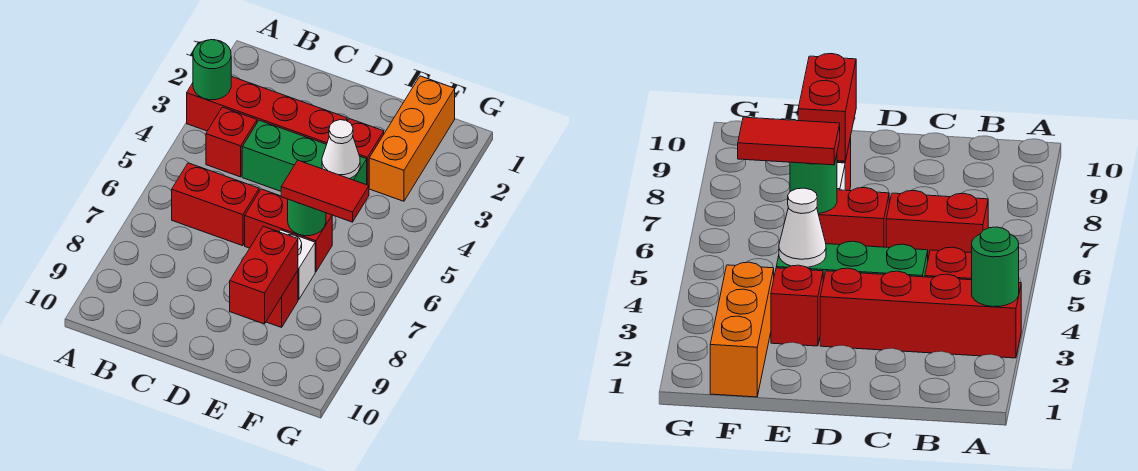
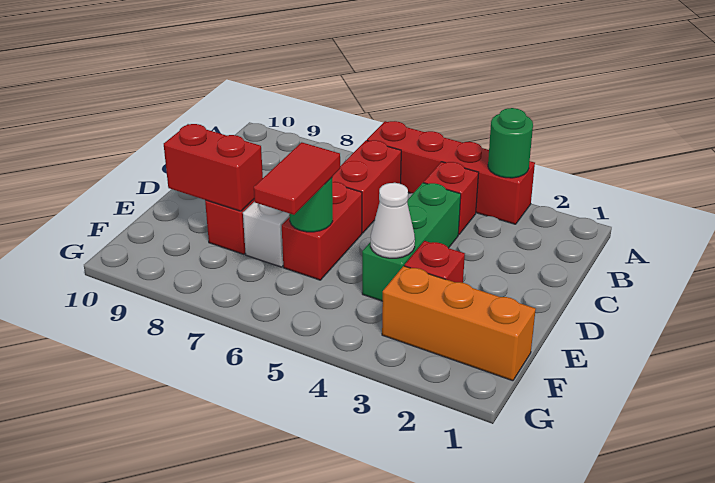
red 1x4 brick [187,76,347,144] -> red 1x4 brick turned to [367,121,535,224]

